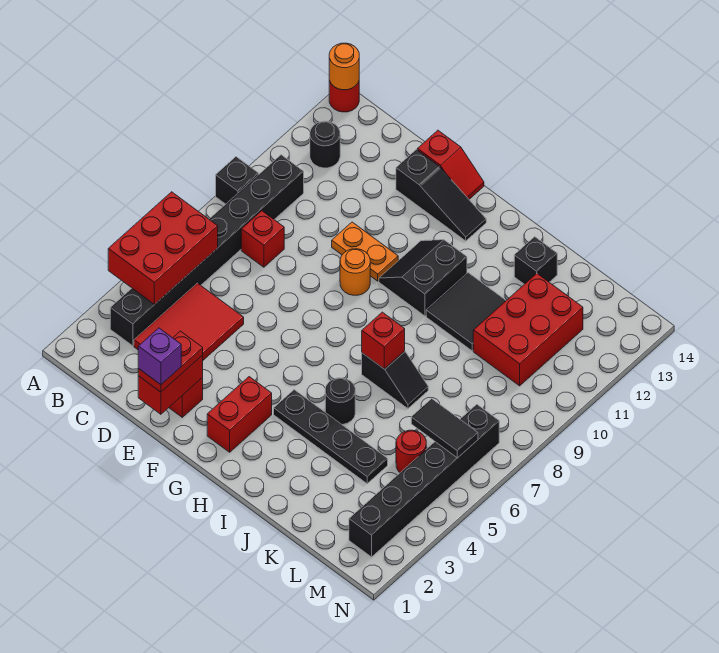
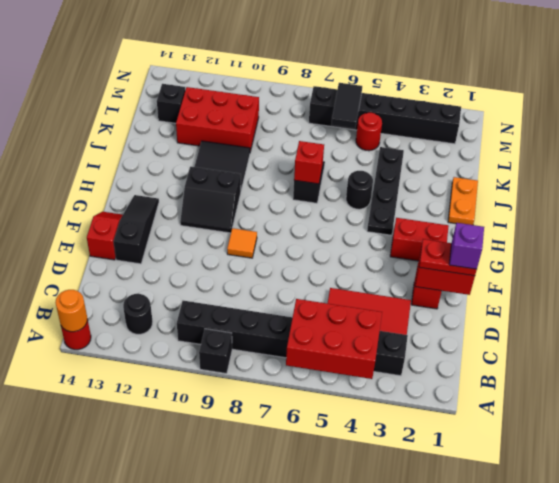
red 1x1 brick [241,211,284,267] -> none
orange 1x2 plate [332,222,398,281] -> orange 1x2 plate moved to [448,177,478,225]
orange 1x1 round brick [340,249,370,295] -> orange 1x1 tile [227,228,257,258]
black 1x1 brick [514,237,557,284] -> black 1x1 brick moved to [157,84,185,123]

